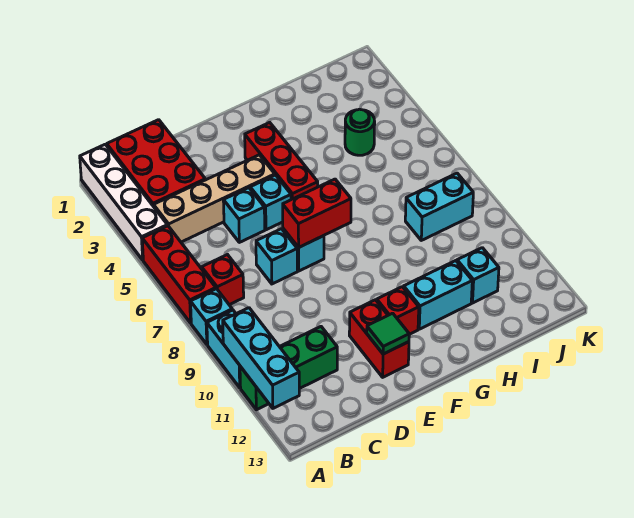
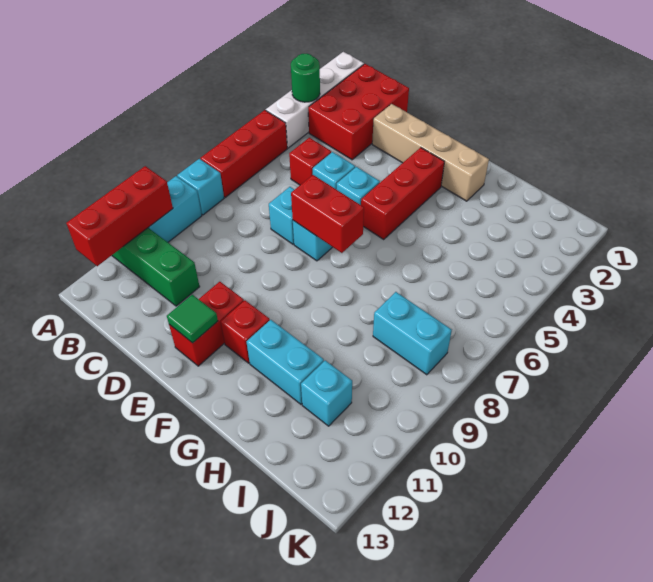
cyan 1x3 brick [223,308,299,408] -> red 1x3 brick [66,166,173,266]
tan 1x4 brick [154,155,275,242] -> tan 1x4 brick moved to [372,104,489,201]
red 1x1 brick [202,255,244,305] -> red 1x1 brick moved to [289,138,331,185]
green 1x1 round brick [345,109,375,155] -> green 1x1 round brick moved to [291,54,320,102]

